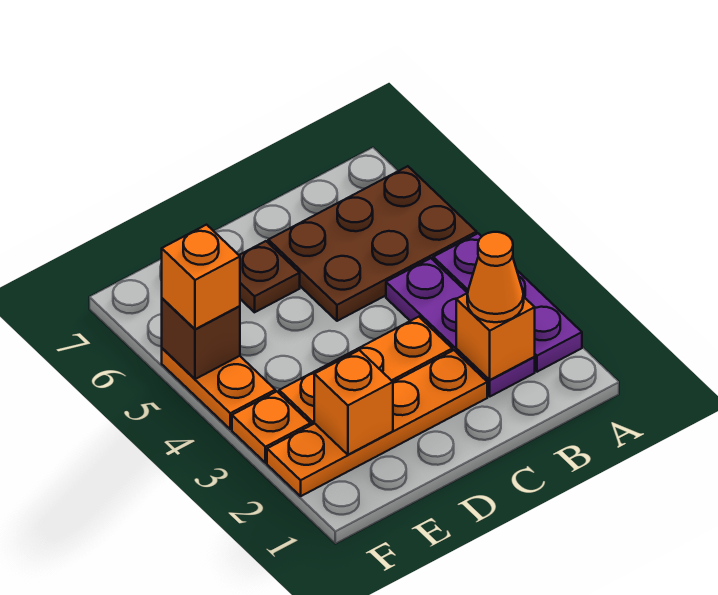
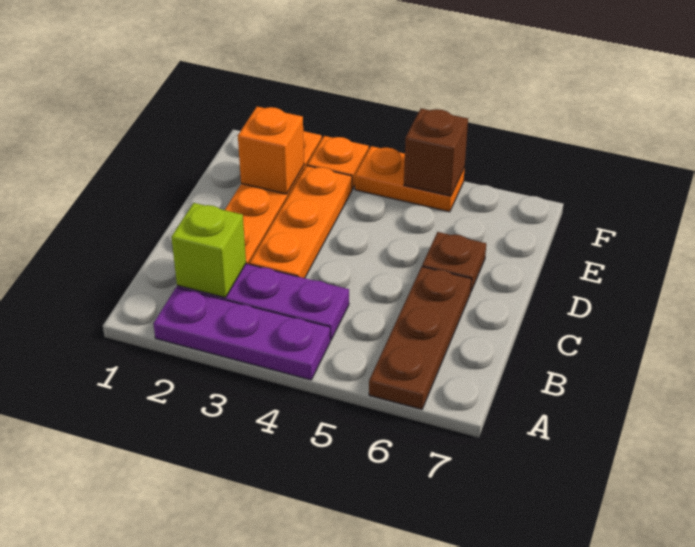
brown 2x3 plate [268,166,477,321] -> brown 1x3 plate [369,267,472,409]
orange 1x1 brick [456,293,535,380] -> lime 1x1 brick [171,203,246,298]
orange 1x1 cone [467,232,524,322] -> none
orange 1x1 brick [162,225,240,329] -> none

